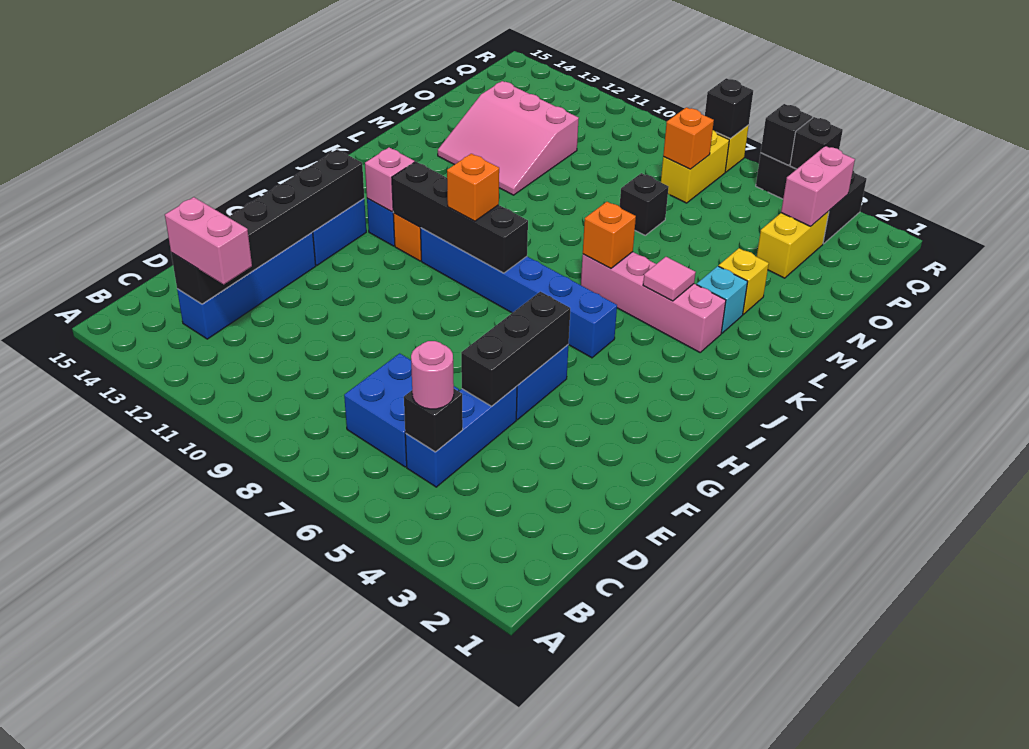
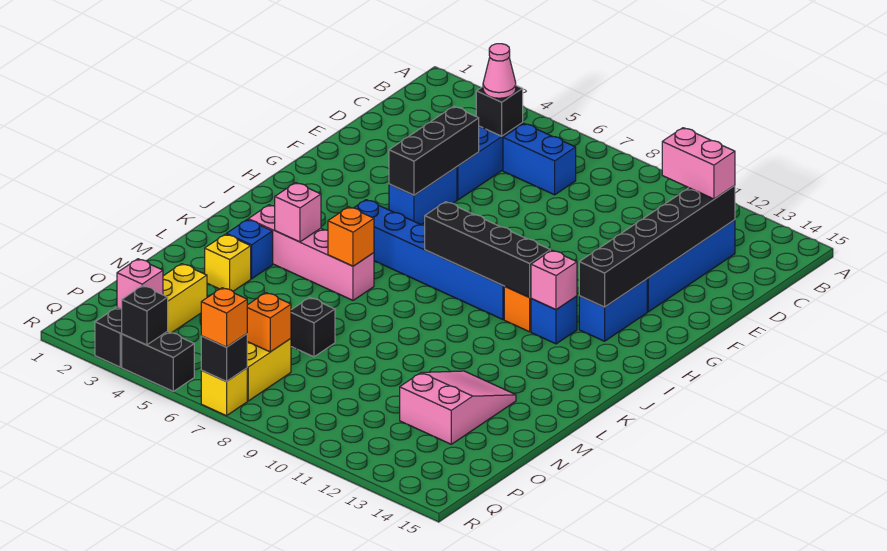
pink 1x1 round brick [411,341,454,409] -> pink 1x1 cone [483,44,516,98]
blue 2x2 brick [344,353,459,467] -> blue 1x2 brick [503,124,576,195]
orange 1x1 brick [447,154,499,221] -> orange 1x1 brick moved to [201,288,247,347]
pink 1x1 tile [643,257,696,301] -> pink 1x1 brick [275,183,321,242]
cyan 1x1 brick [697,266,748,333] -> blue 1x1 brick [226,220,273,279]
pink 3x3 slope [438,81,579,195] -> pink 2x3 slope [400,371,516,444]
pink 1x2 brick [781,146,855,226] -> pink 1x1 brick [117,259,163,309]
black 1x1 brick [761,104,812,165] -> none

